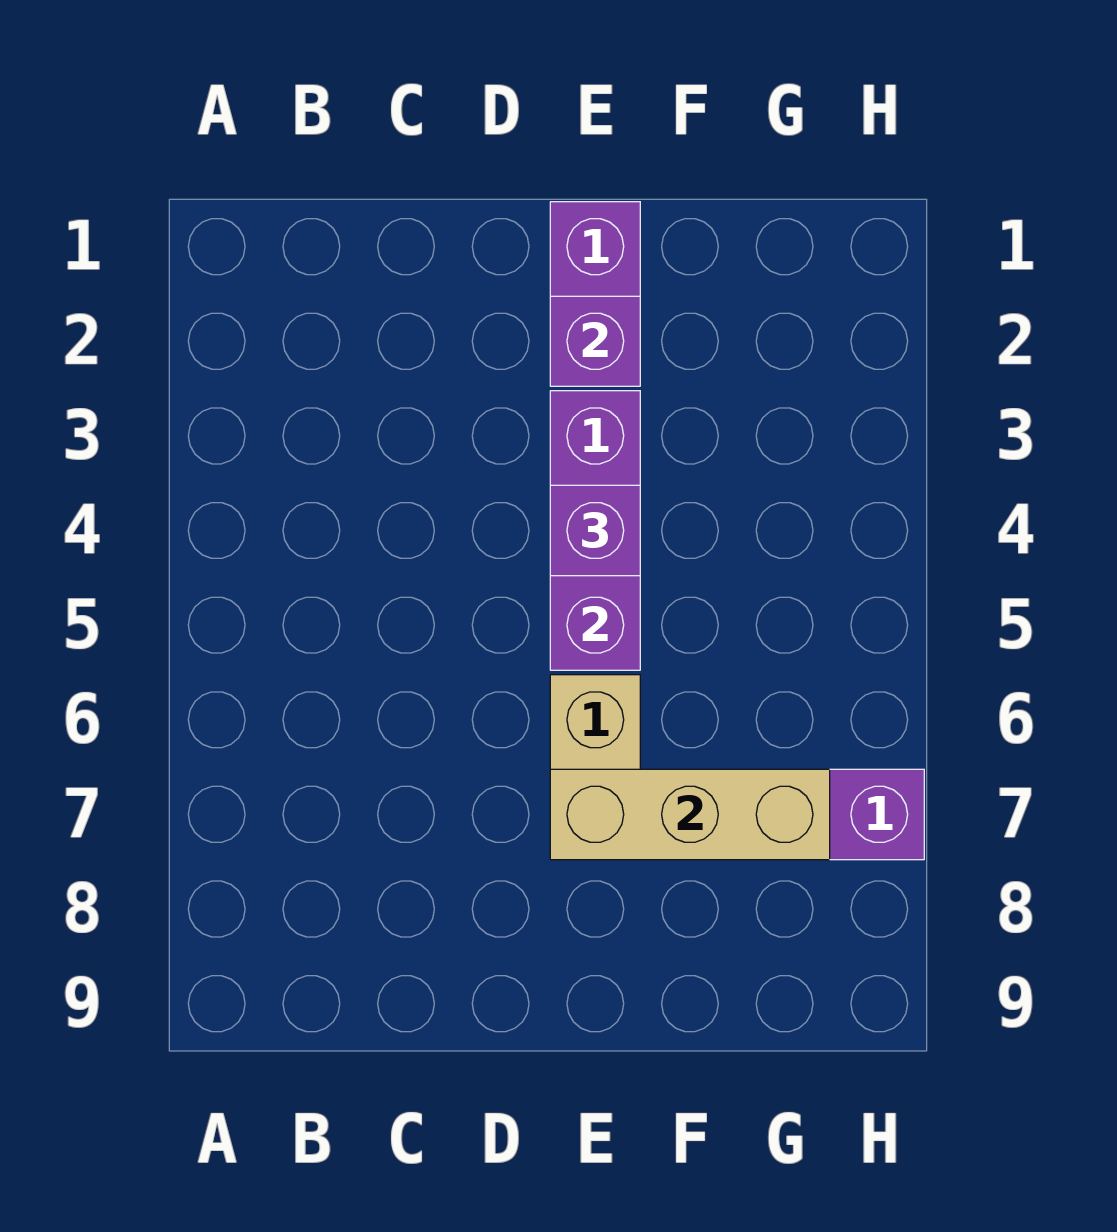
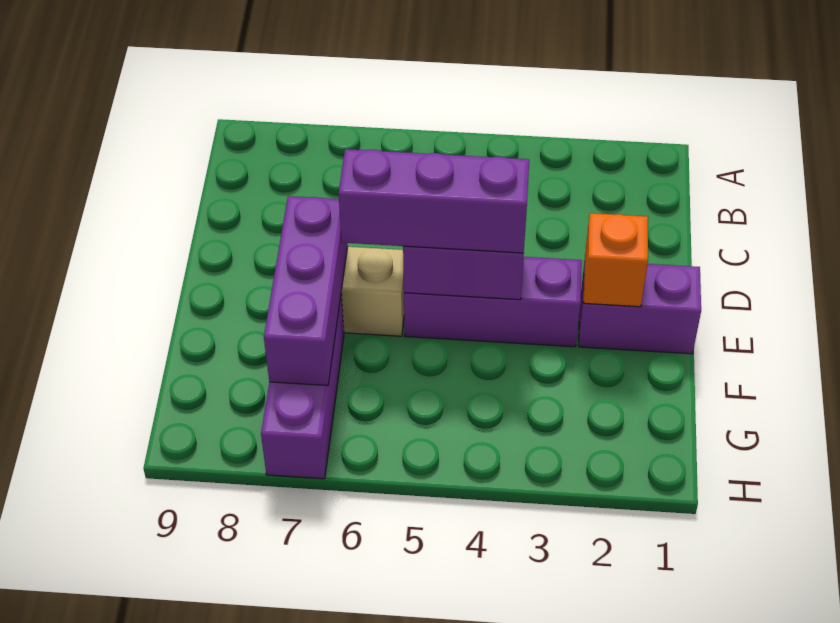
purple 1x1 brick [550,296,640,386] -> orange 1x1 brick [583,213,648,307]
purple 1x1 brick [550,485,640,576] -> purple 1x3 brick [339,149,529,253]
tan 1x3 brick [550,769,830,860] -> purple 1x3 brick [264,196,348,386]

